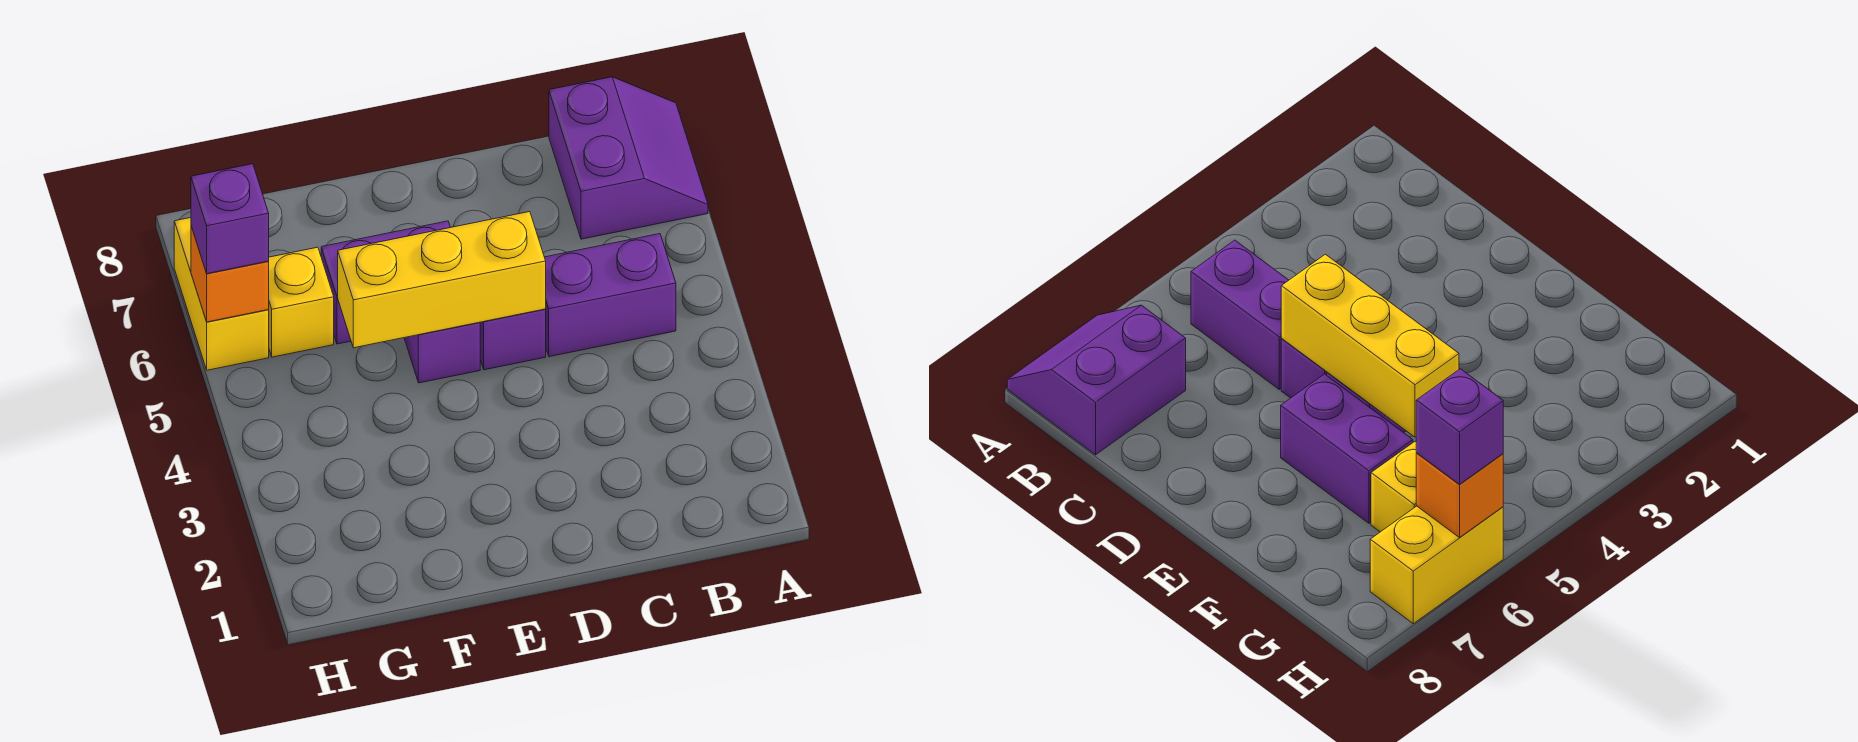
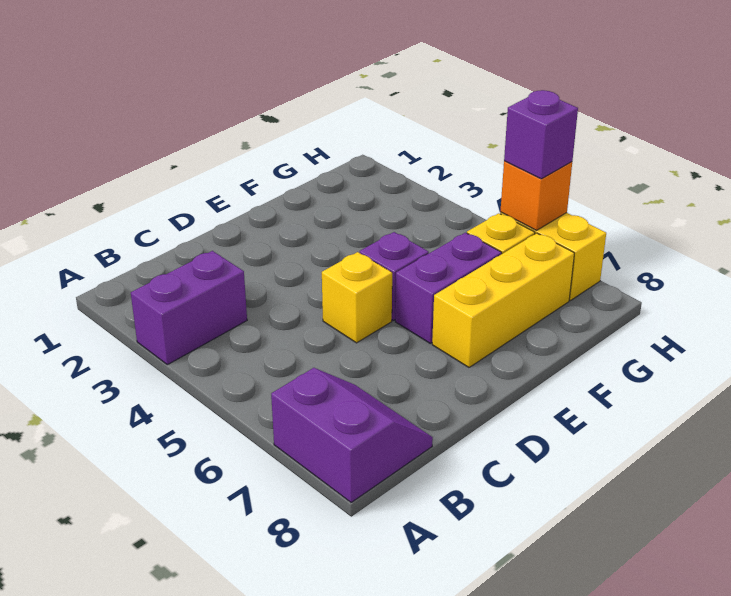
purple 2x2 slope [549,77,708,239] -> purple 2x2 slope turned to [271,368,433,502]
purple 1x2 brick [544,234,676,357] -> purple 1x2 brick moved to [131,251,247,365]
purple 1x1 brick [480,309,546,370] -> yellow 1x1 brick [322,252,392,343]
yellow 1x3 brick [338,212,546,348] -> yellow 1x3 brick moved to [432,233,574,367]

